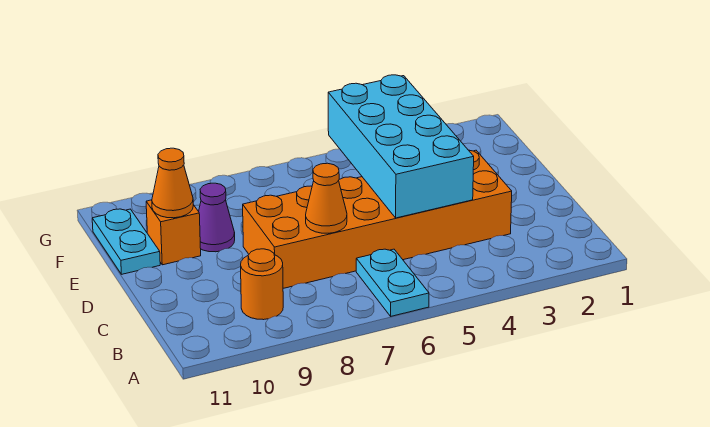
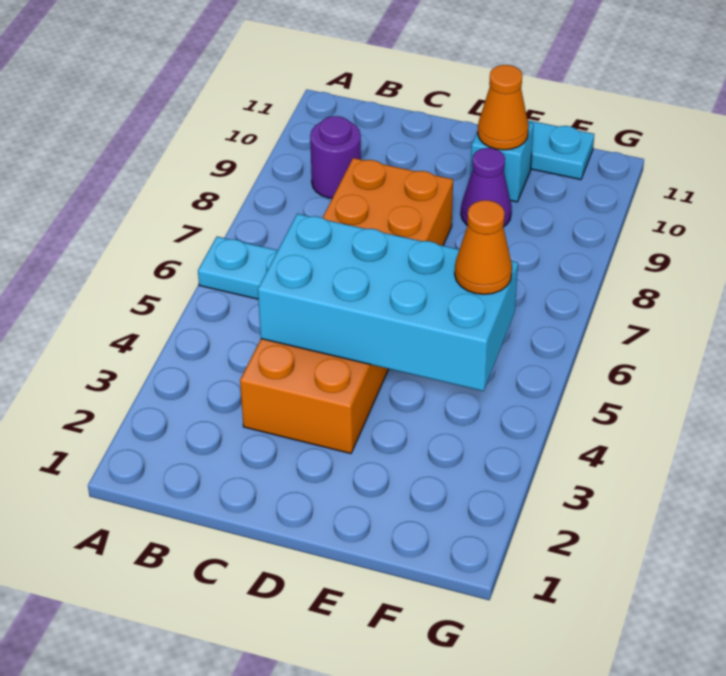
orange 1x1 round brick [241,249,283,320] -> purple 1x1 round brick [310,116,361,198]
orange 1x1 cone [306,163,347,233] -> orange 1x1 cone moved to [455,200,512,294]
orange 1x1 brick [146,200,201,265] -> cyan 1x1 brick [470,122,534,202]

